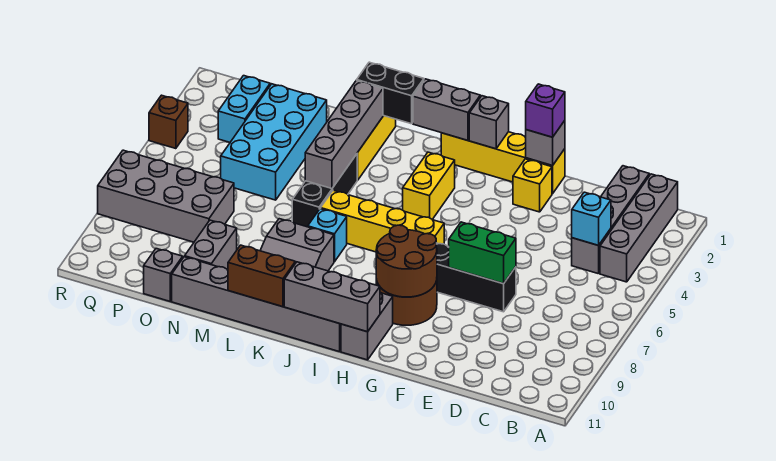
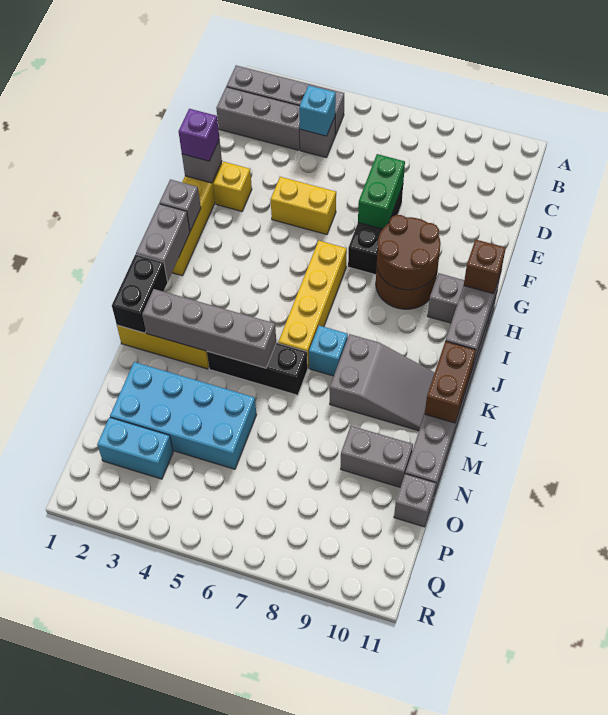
yellow 1x2 brick [403,152,455,219] -> yellow 1x2 brick moved to [271,177,336,235]
grey 2x4 brick [98,150,234,242] -> none
brown 1x1 brick [149,95,188,149] -> brown 1x1 brick moved to [464,239,506,294]

